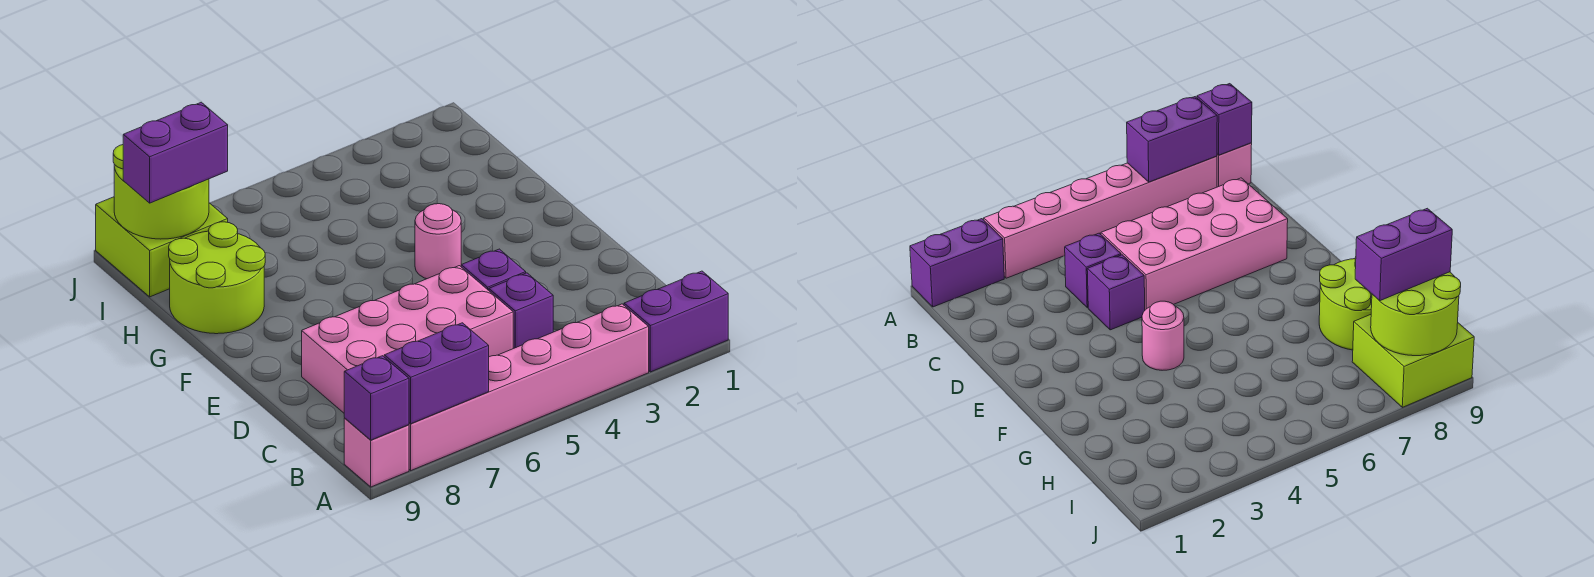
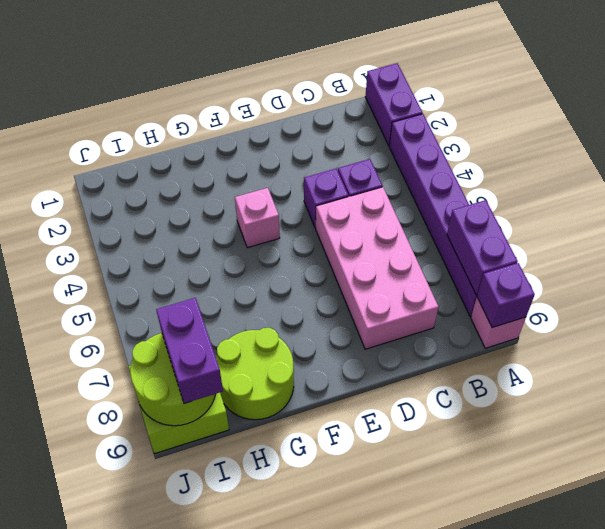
pink 1x6 brick [409,304,649,470] -> purple 1x6 brick [389,114,477,317]
pink 1x1 round brick [415,204,461,279] -> pink 1x1 brick [235,188,280,248]

